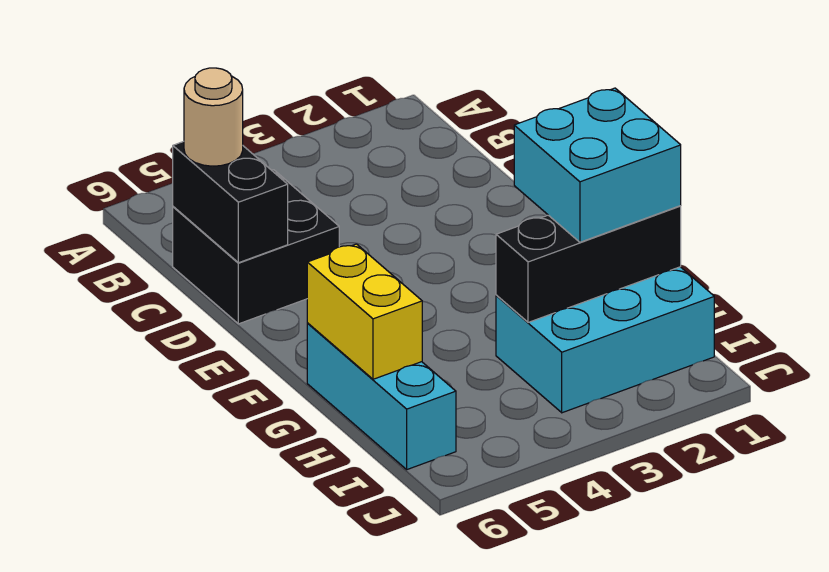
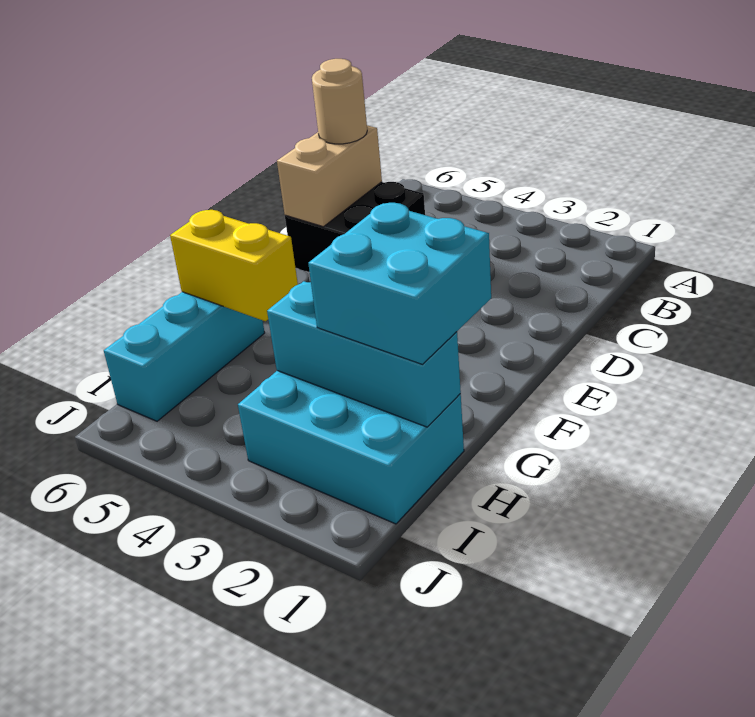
black 1x2 brick [173,141,288,263] -> tan 1x2 brick [277,125,382,227]
yellow 1x2 brick [307,244,422,379] -> yellow 1x2 brick turned to [170,210,298,321]
black 1x3 brick [496,206,681,322] -> cyan 1x3 brick [267,281,461,427]

